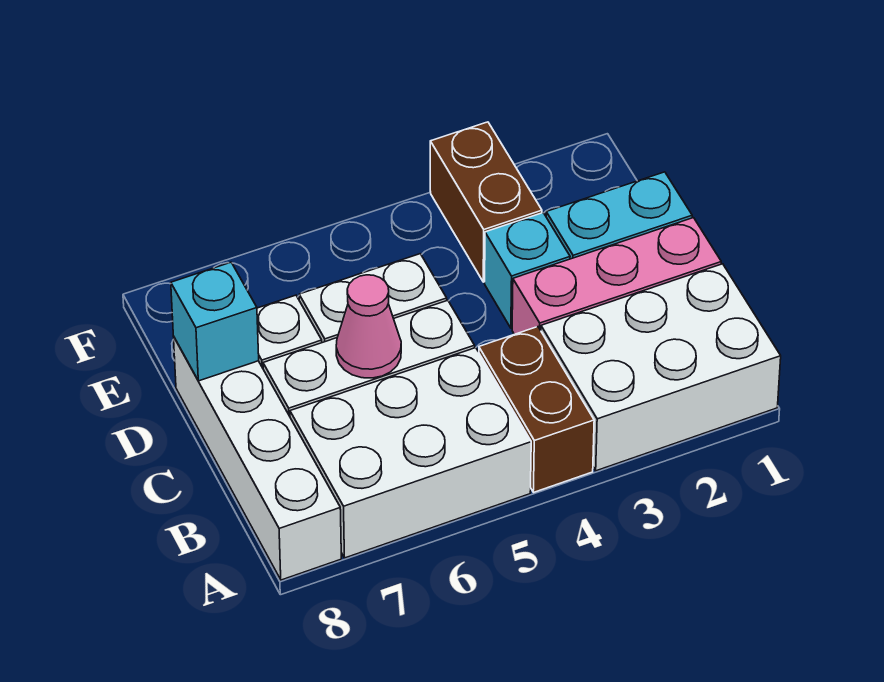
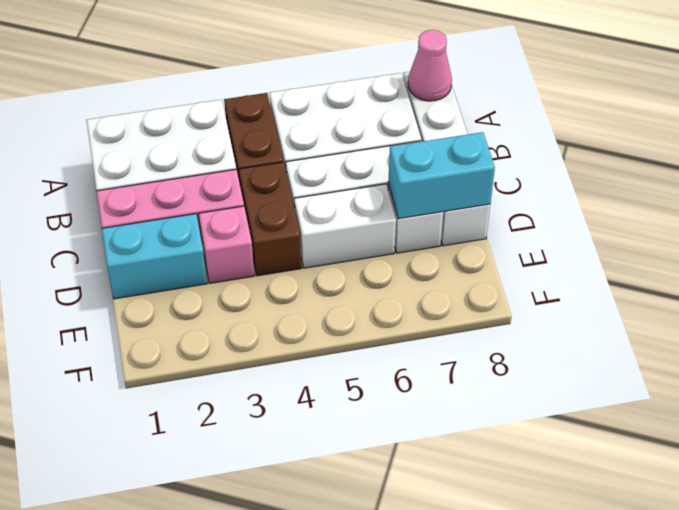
pink 1x1 cone [336,275,401,378] -> pink 1x1 cone moved to [408,30,452,101]
cyan 1x1 brick [485,213,570,328] -> pink 1x1 brick [199,206,254,283]
cyan 1x1 brick [171,262,259,381] -> cyan 1x2 brick [388,132,495,219]
brown 1x2 brick [430,122,542,282] -> brown 1x2 brick moved to [239,162,301,276]

